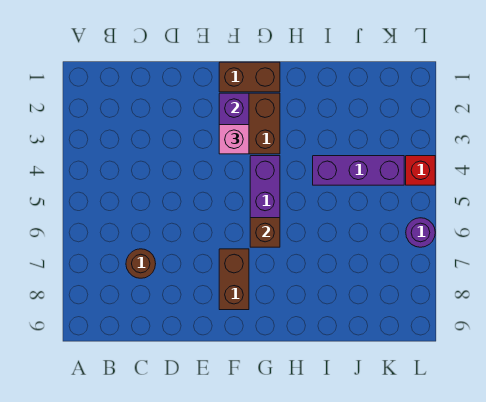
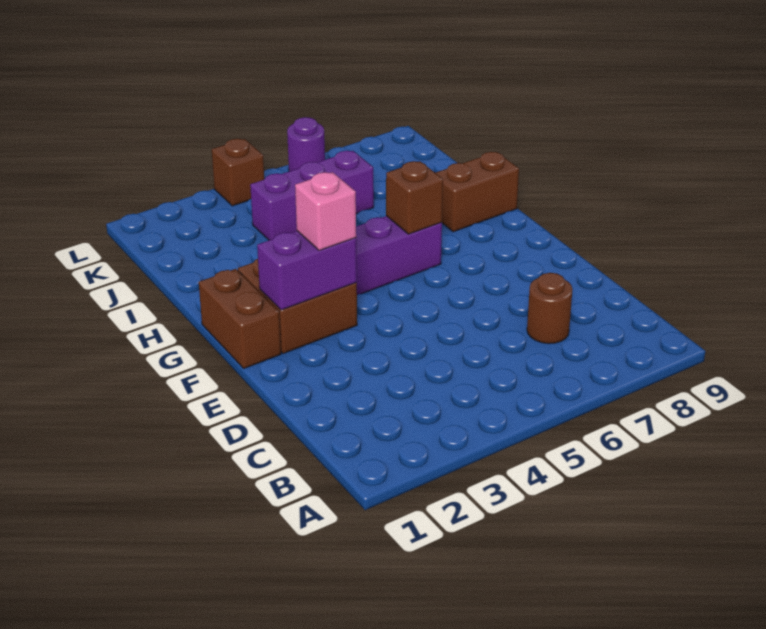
brown 1x2 brick [219,249,249,310] -> brown 1x2 brick moved to [436,152,519,232]
purple 1x3 brick [313,156,404,185] -> purple 1x3 brick turned to [250,151,374,240]
red 1x1 brick [406,156,435,185] -> brown 1x1 brick [212,139,264,206]

